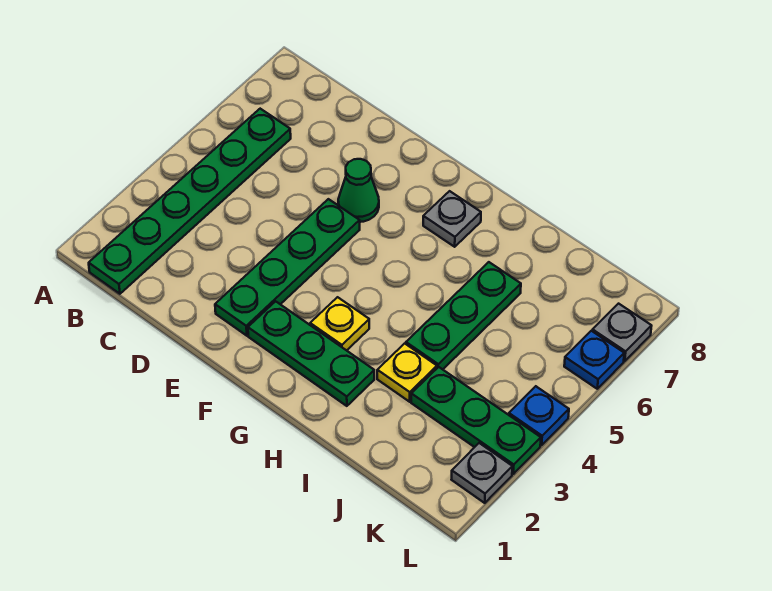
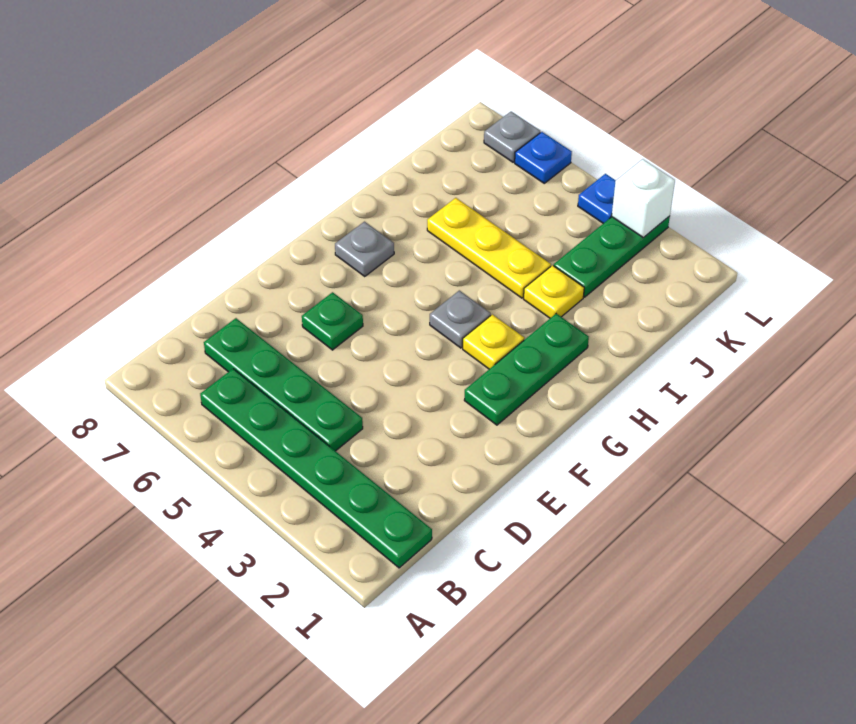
green 1x4 plate [215,199,360,336] -> green 1x4 plate moved to [204,318,363,451]
green 1x1 cone [338,159,379,222] -> green 1x1 plate [302,292,363,350]
green 1x3 plate [406,262,521,369] -> yellow 1x3 plate [427,198,551,298]
grey 1x1 plate [451,443,512,503] -> grey 1x1 plate moved to [430,290,491,348]
none -> white 1x1 brick [612,159,675,238]

